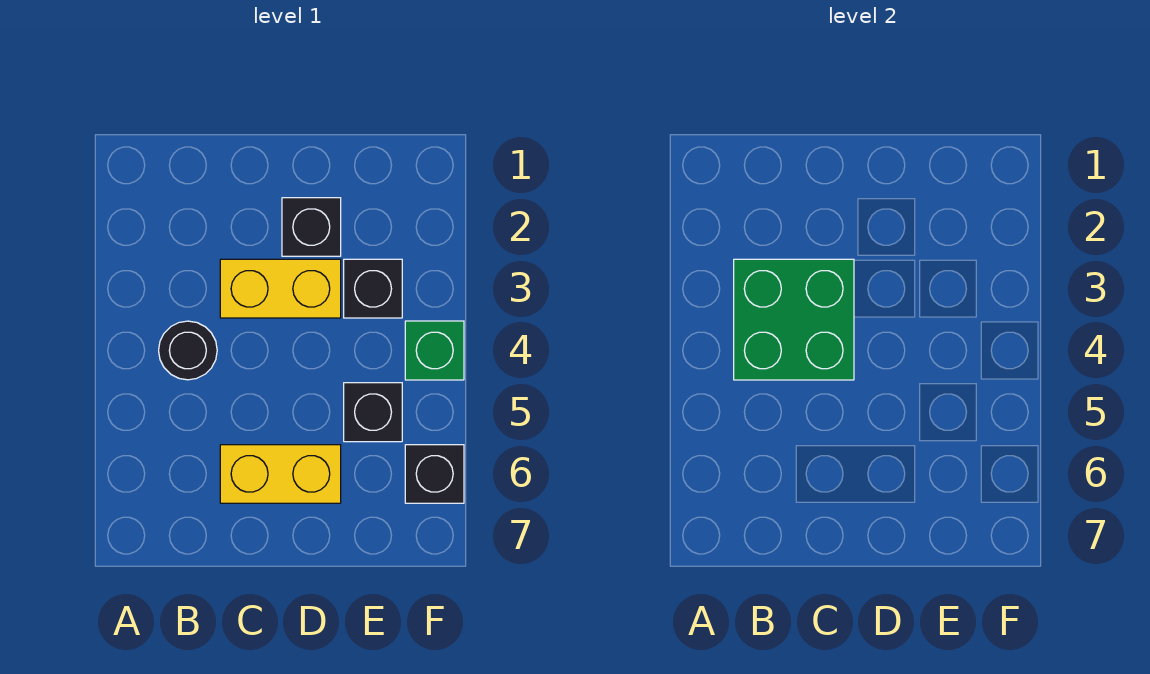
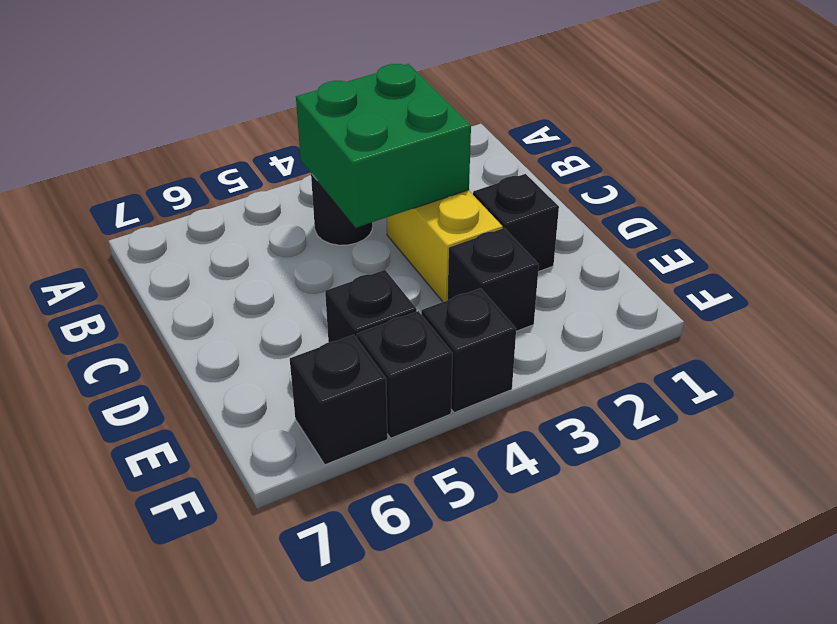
yellow 1x2 brick [220,445,341,503] -> none
green 1x1 brick [405,321,464,380] -> black 1x1 brick [421,288,516,413]
none -> black 1x1 brick [357,311,452,438]

